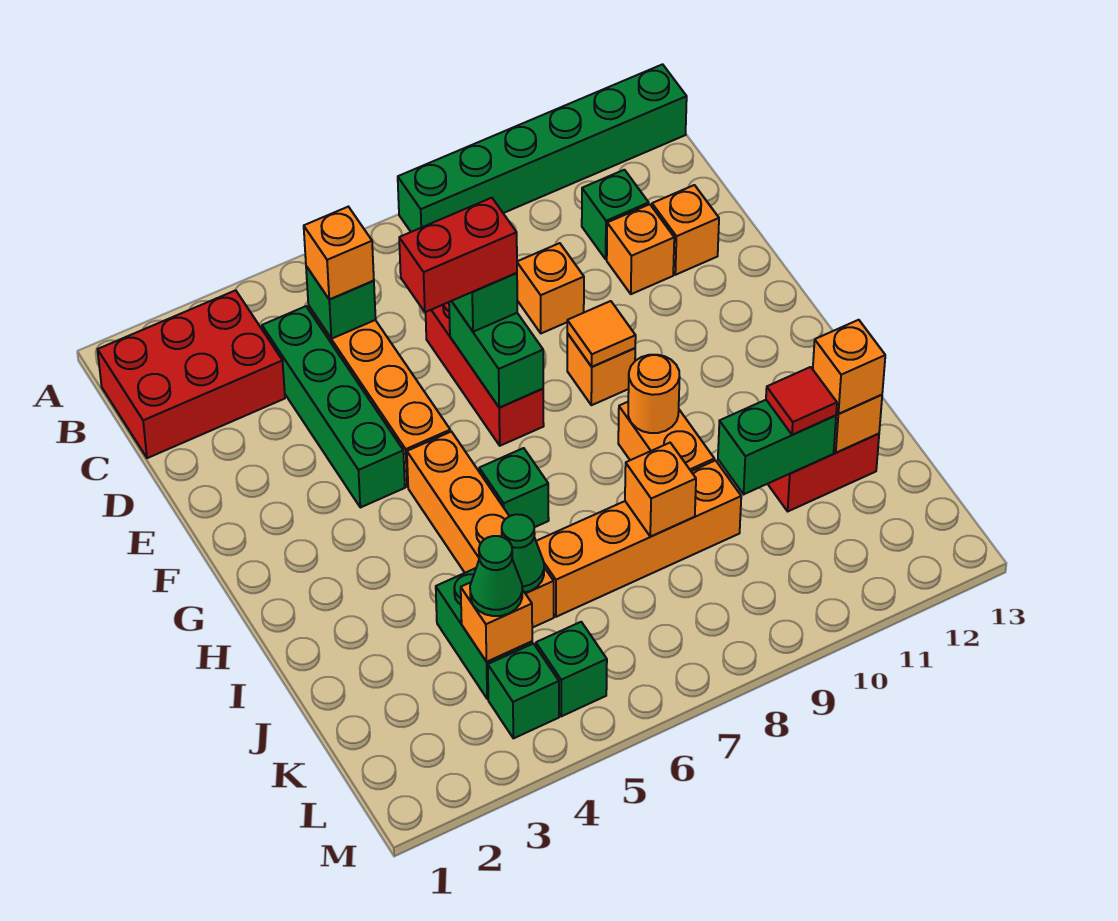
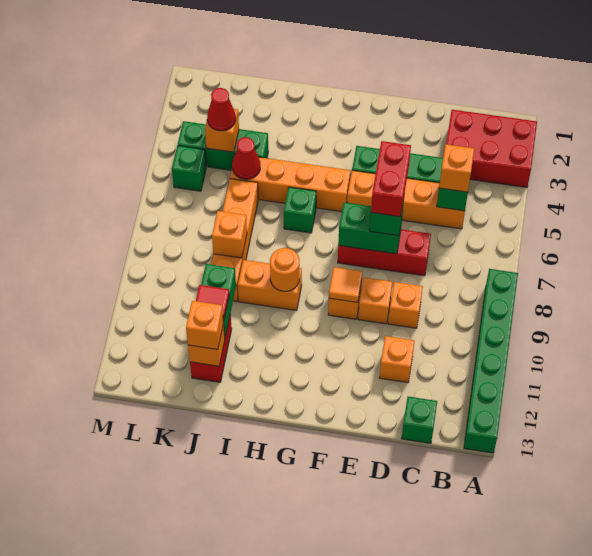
red 2x3 brick [98,290,285,458] -> red 2x3 brick turned to [446,110,537,187]
green 1x1 brick [582,170,649,259] -> green 1x1 brick moved to [402,397,437,443]
orange 1x1 brick [652,185,719,275] -> orange 1x1 brick moved to [358,278,392,324]
green 1x1 cone [502,514,544,592] -> red 1x1 cone [232,137,260,179]
green 1x1 cone [470,536,522,616] -> red 1x1 cone [207,88,236,131]

